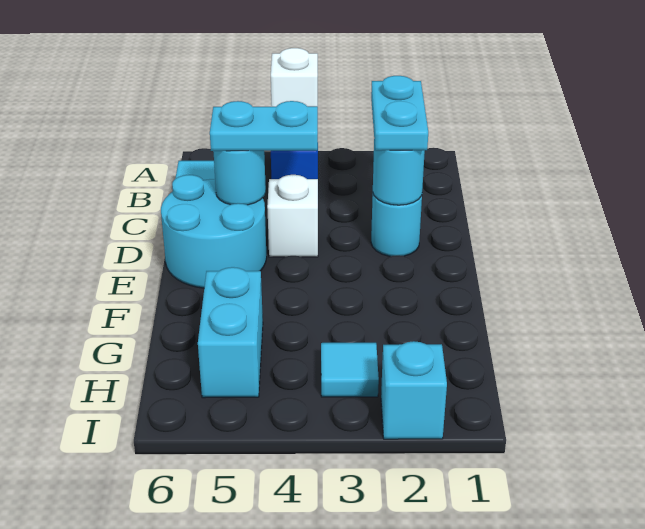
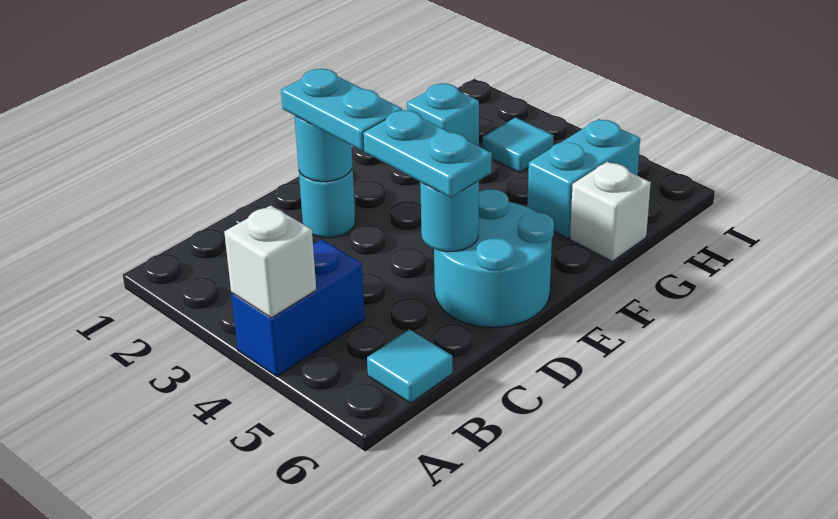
cyan 1x2 plate [371,76,428,151] -> cyan 1x2 plate turned to [281,69,402,151]
white 1x1 brick [267,175,318,257] -> white 1x1 brick moved to [570,162,651,261]
cyan 1x1 brick [381,341,447,439] -> cyan 1x1 brick moved to [407,83,479,146]

